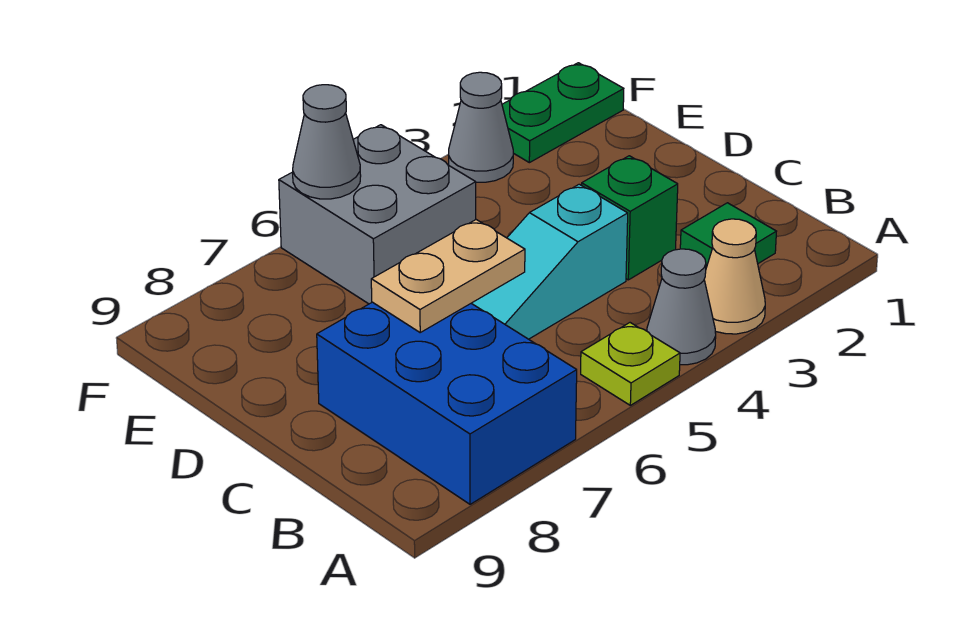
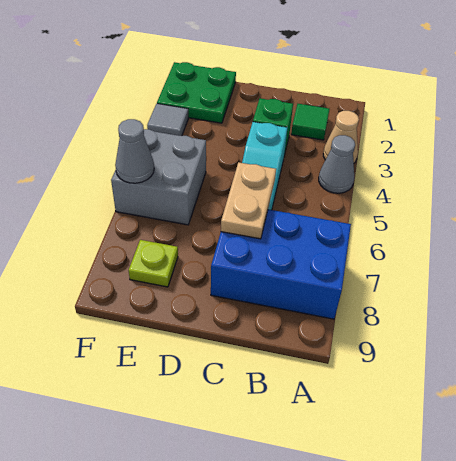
lime 1x1 plate [581,323,680,405] -> lime 1x1 plate moved to [129,240,178,287]
green 1x2 plate [502,63,624,163] -> green 2x2 plate [157,62,236,123]
grey 1x1 cone [449,72,513,182] -> grey 1x1 tile [147,104,188,136]

